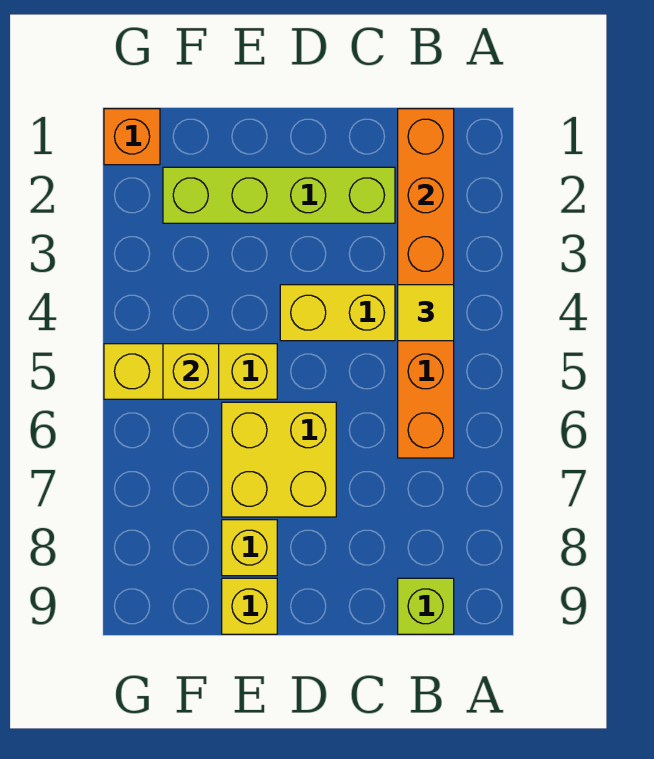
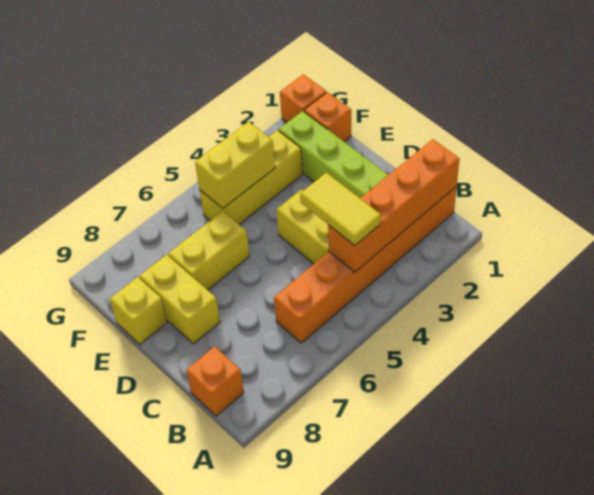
yellow 1x1 tile [398,285,454,341] -> yellow 1x2 tile [300,173,381,245]
lime 1x1 brick [398,578,454,634] -> orange 1x1 brick [186,346,244,416]
yellow 2x2 brick [222,402,336,517] -> yellow 1x2 brick [168,211,250,290]
yellow 1x3 brick [104,344,277,399] -> yellow 1x3 brick turned to [200,130,302,224]
yellow 1x1 brick [222,520,277,576] -> yellow 1x2 brick [139,255,220,344]
none -> orange 1x1 brick [304,92,351,142]
yellow 1x1 brick [163,344,219,399] -> yellow 1x2 brick [195,122,275,208]

